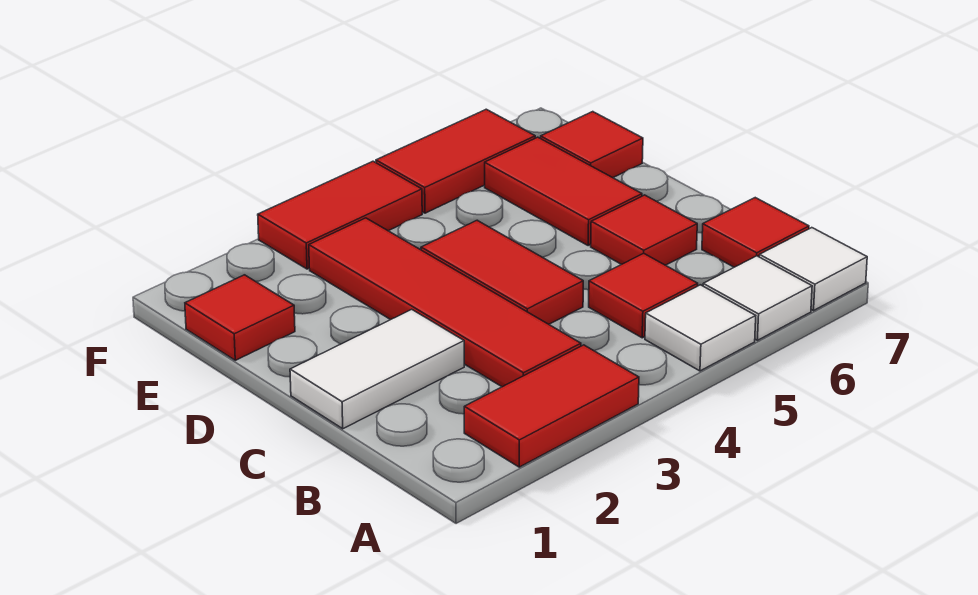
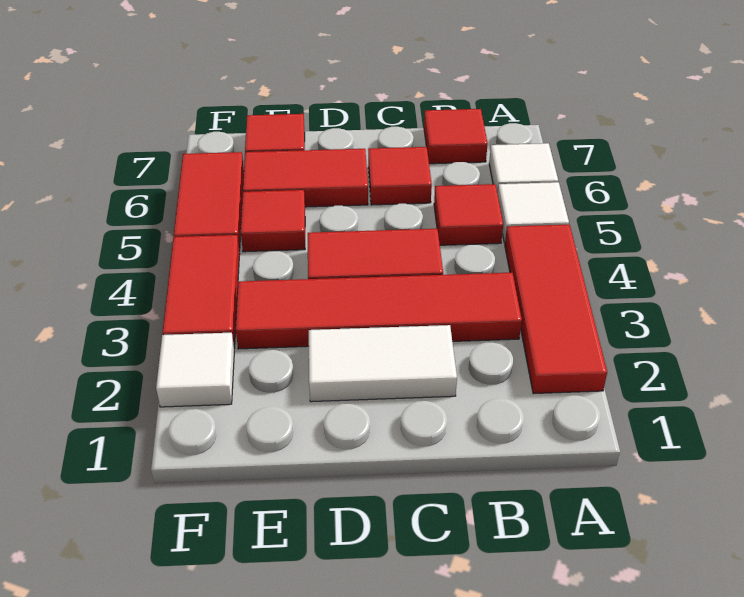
red 1x2 tile [464,345,639,467] -> red 1x3 tile [505,225,607,394]
white 1x1 tile [759,228,867,311] -> white 1x1 tile moved to [156,333,234,407]
white 1x2 tile [290,309,464,429] -> white 1x2 tile turned to [309,325,457,402]
red 1x1 tile [185,275,295,360] -> red 1x1 tile moved to [241,190,305,252]

